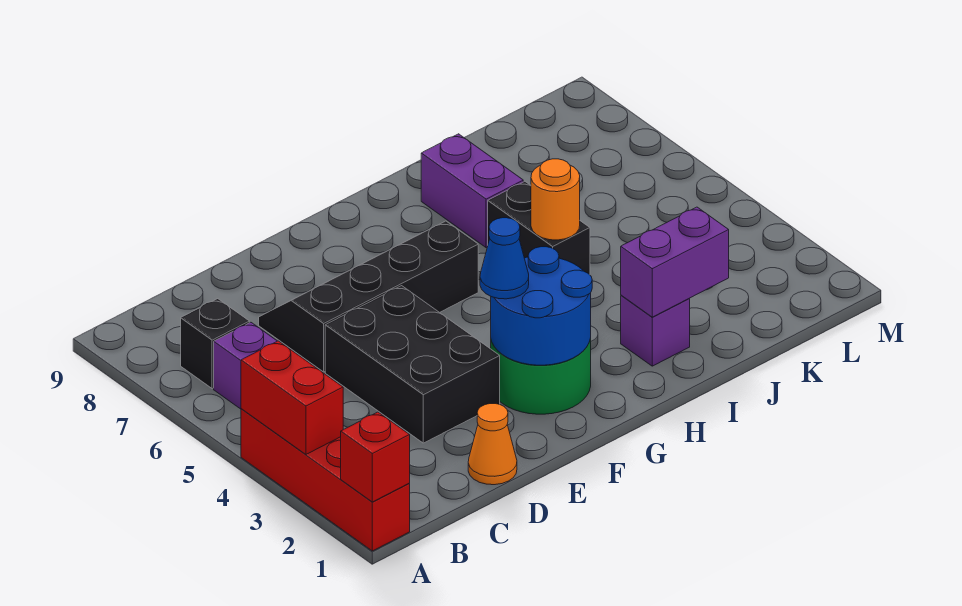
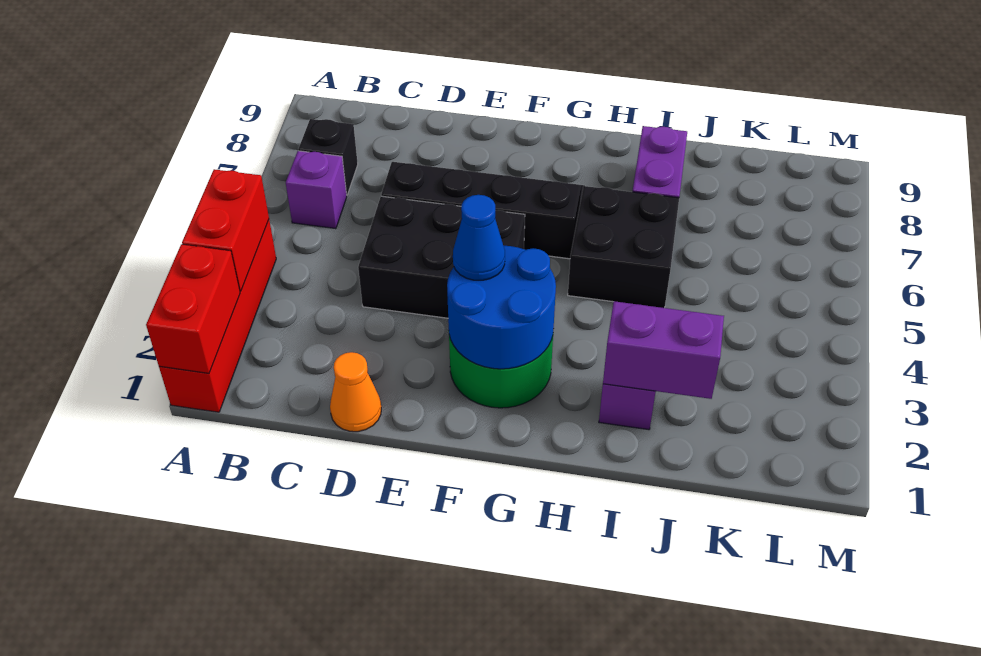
red 1x1 brick [341,412,410,502] -> red 1x2 brick [146,244,240,373]
black 2x3 brick [325,286,500,443] -> black 2x3 brick turned to [358,196,525,318]
black 1x2 brick [488,181,590,275] -> black 2x2 brick [568,186,679,308]
orange 1x1 round brick [531,159,580,240] -> none

